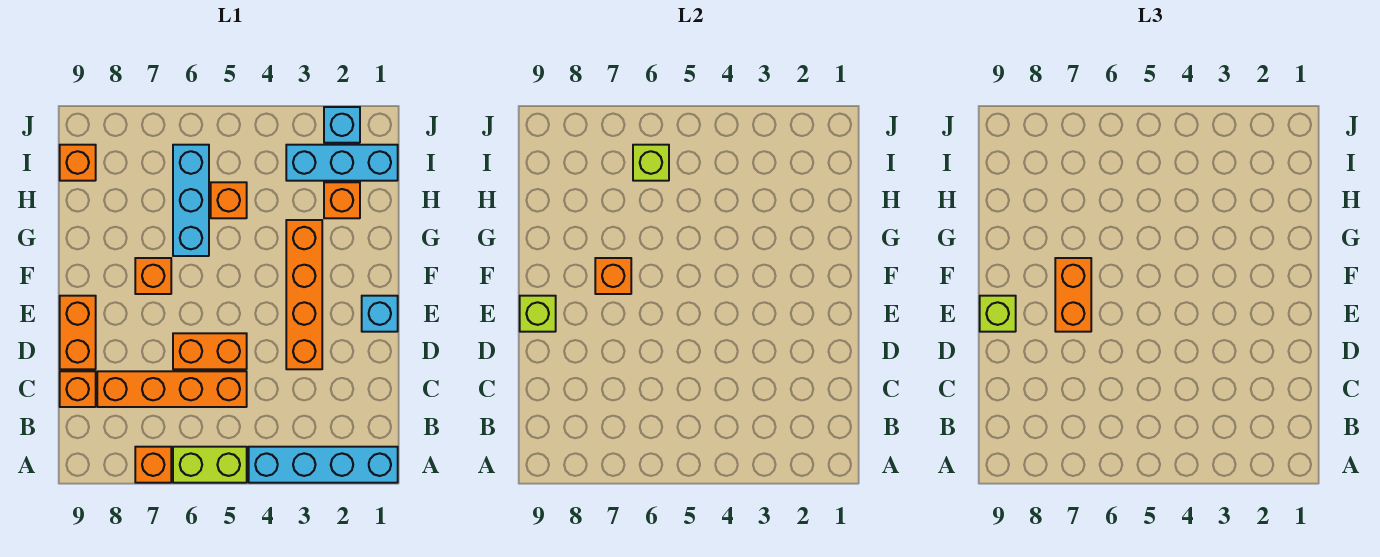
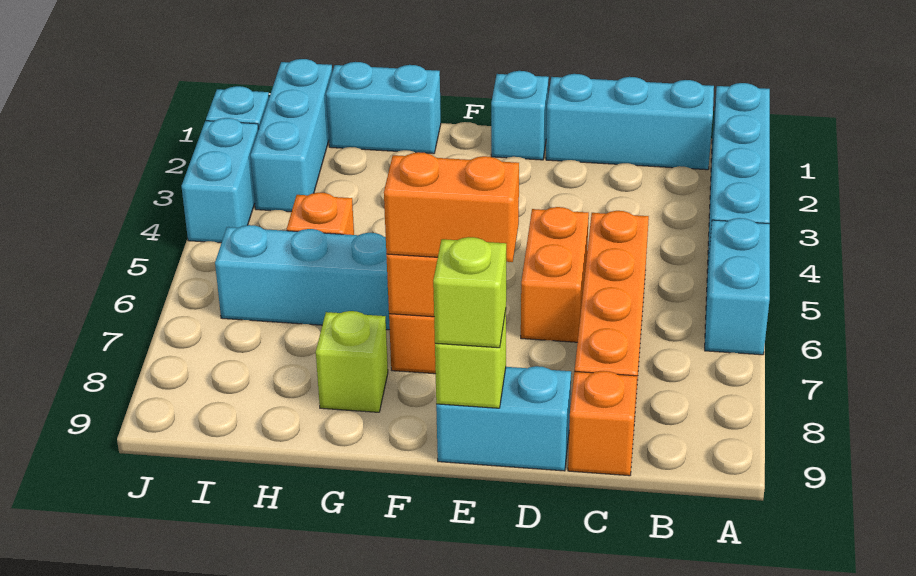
lime 1x2 brick [173,447,247,483] -> cyan 1x2 brick [705,218,770,355]
orange 1x1 brick [135,447,171,483] -> none
none -> cyan 1x3 brick [546,74,714,170]
orange 1x4 brick [286,220,322,369] -> none
orange 1x2 brick [60,296,96,369] -> cyan 1x2 brick [436,366,571,471]
none -> cyan 1x2 brick [326,62,441,154]
orange 1x1 brick [324,182,360,218] -> none
lime 1x1 brick [633,145,669,181] -> lime 1x1 brick moved to [316,311,388,412]
orange 1x1 brick [60,145,96,181] -> none
none -> cyan 1x2 brick [181,118,259,243]

